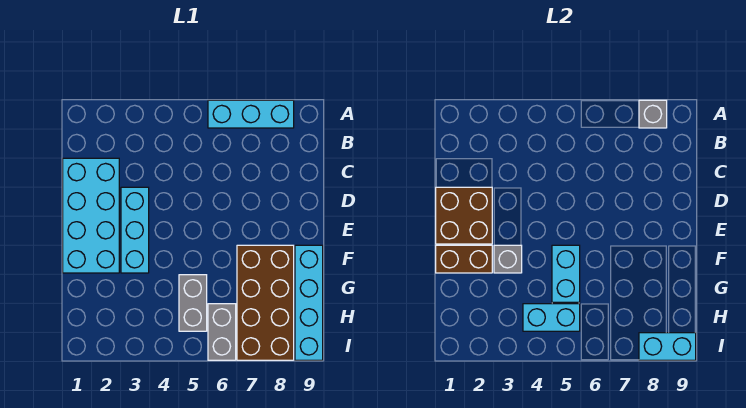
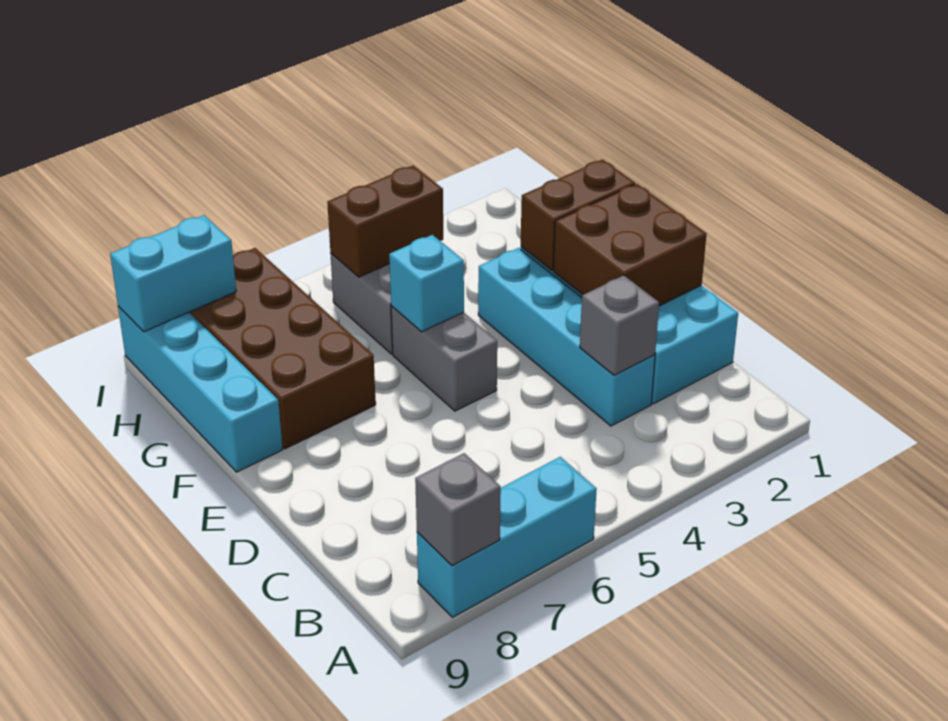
cyan 1x3 brick [121,187,149,273] -> cyan 1x4 brick [478,248,655,426]
grey 1x1 brick [494,245,522,273] -> grey 1x1 brick moved to [580,275,659,375]
cyan 1x2 brick [552,245,580,302] -> cyan 1x1 brick [389,235,464,332]
cyan 1x2 brick [523,304,580,331] -> brown 1x2 brick [327,165,443,277]
grey 1x2 brick [208,304,236,360] -> grey 1x2 brick moved to [391,306,497,411]

